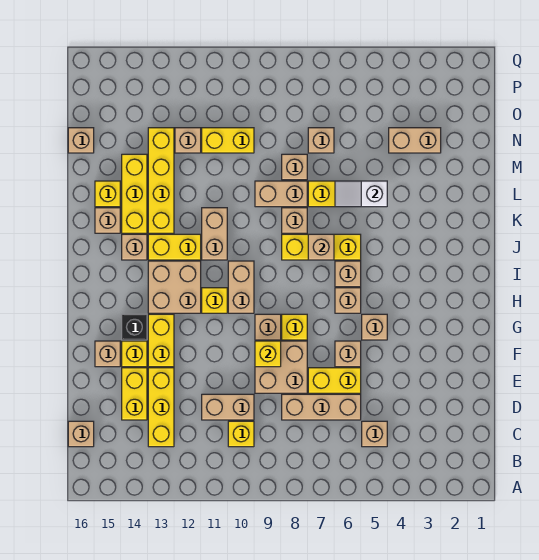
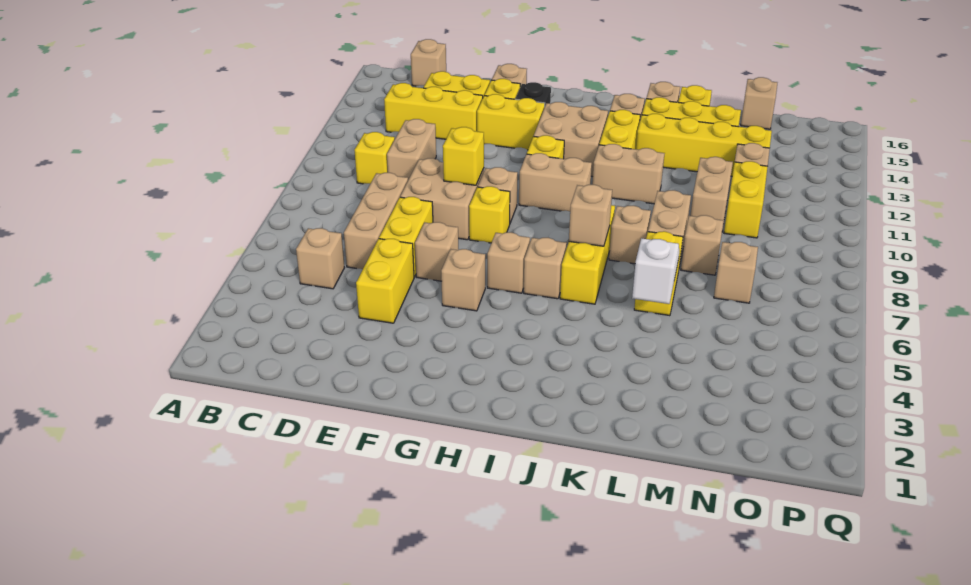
none -> yellow 1x2 brick [356,239,414,323]
tan 1x2 brick [389,128,441,153] -> tan 1x2 brick moved to [690,157,733,230]

